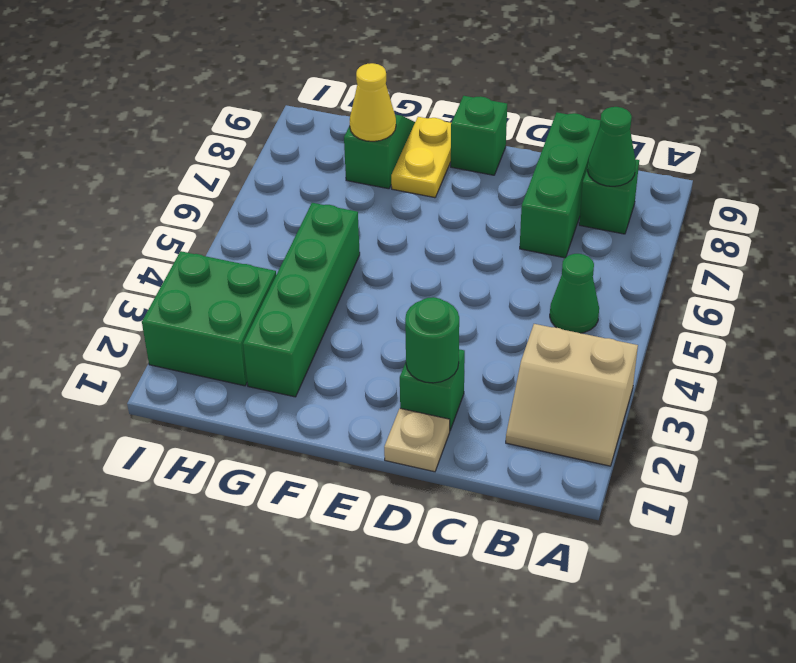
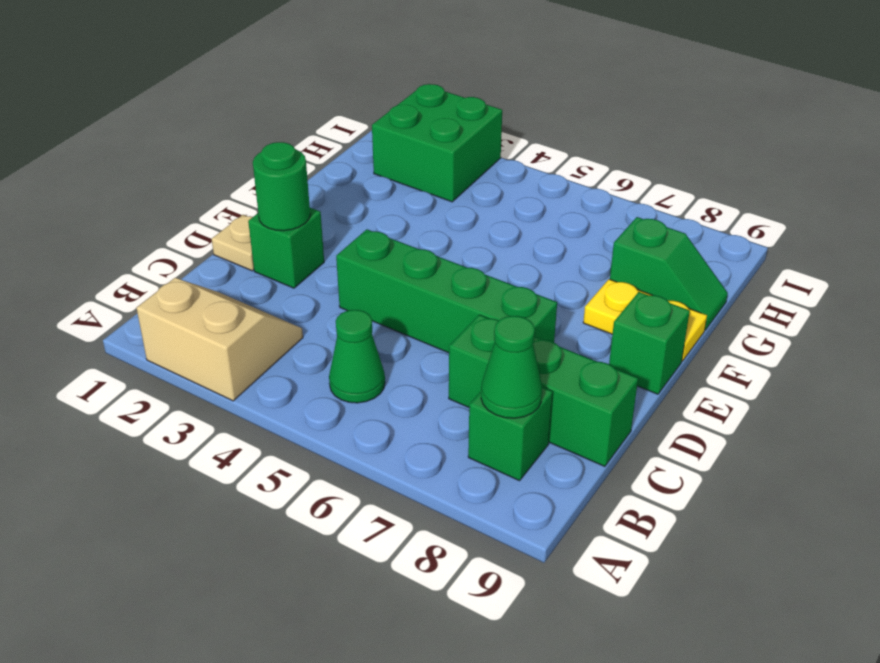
tan 2x2 slope [506,324,638,466] -> tan 2x2 slope turned to [137,278,303,401]
green 1x4 brick [243,203,360,397] -> green 1x4 brick moved to [336,229,557,353]
yellow 1x1 cone [350,63,396,141] -> none

